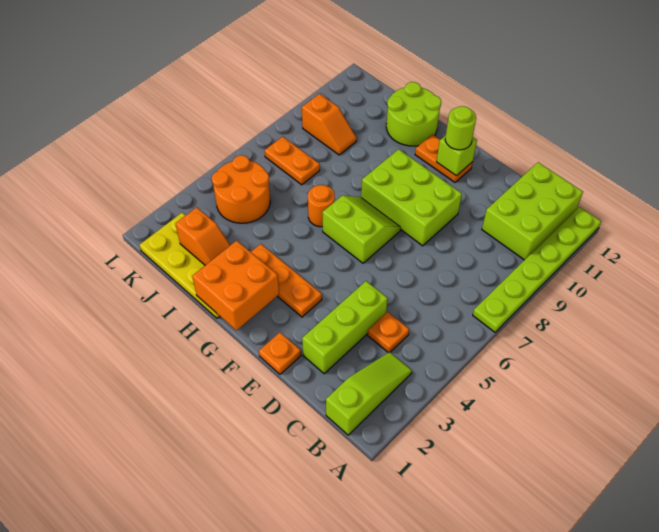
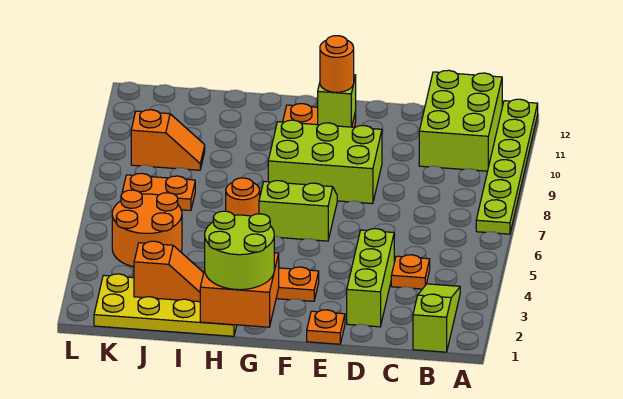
lime 1x1 round brick [445,106,476,150] -> orange 1x1 round brick [320,36,354,92]
lime 2x2 round brick [386,82,441,146] -> lime 2x2 round brick moved to [205,211,274,290]

